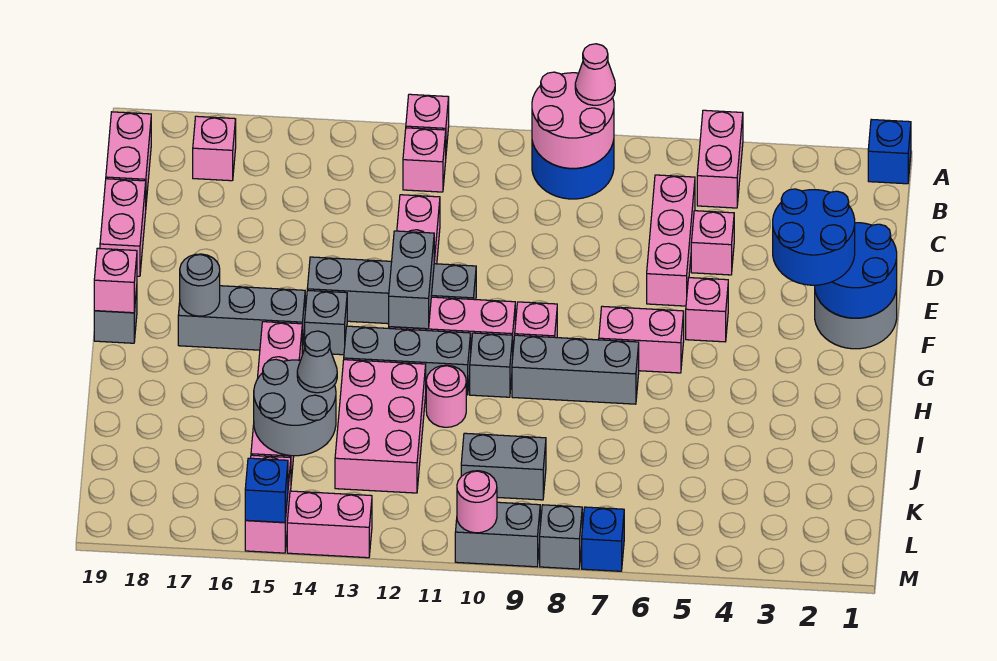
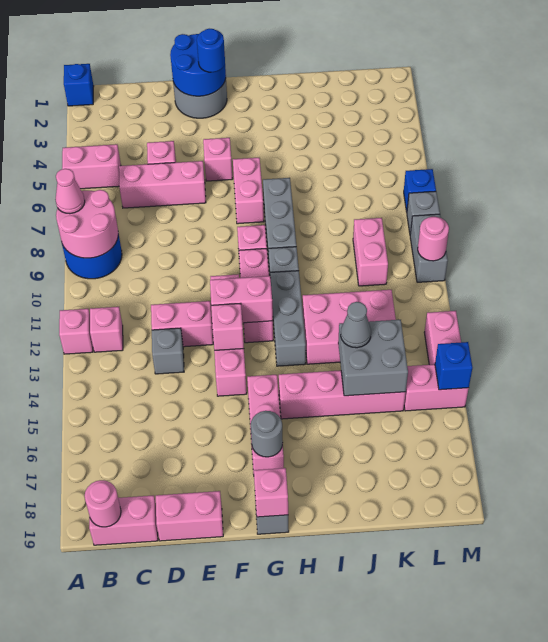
pink 1x1 brick [193,116,236,181] -> pink 1x1 brick moved to [211,303,244,350]
blue 2x2 round brick [773,189,855,285] -> blue 1x1 round brick [197,29,225,72]
grey 1x4 brick [307,257,476,324] -> pink 1x4 brick [210,274,247,396]
grey 1x2 brick [389,231,434,329] -> pink 1x2 brick [210,276,273,323]
grey 1x1 brick [305,290,347,355] -> grey 1x1 brick moved to [152,328,184,374]
grey 1x3 brick [178,286,305,352] -> pink 1x3 brick [247,375,284,474]
pink 1x1 round brick [426,365,466,427] -> pink 1x1 round brick moved to [85,480,121,527]
grey 2x2 round brick [254,360,336,456] -> grey 2x2 brick [338,320,408,396]
grey 1x2 brick [461,433,546,500] -> pink 1x2 brick [353,218,388,286]

